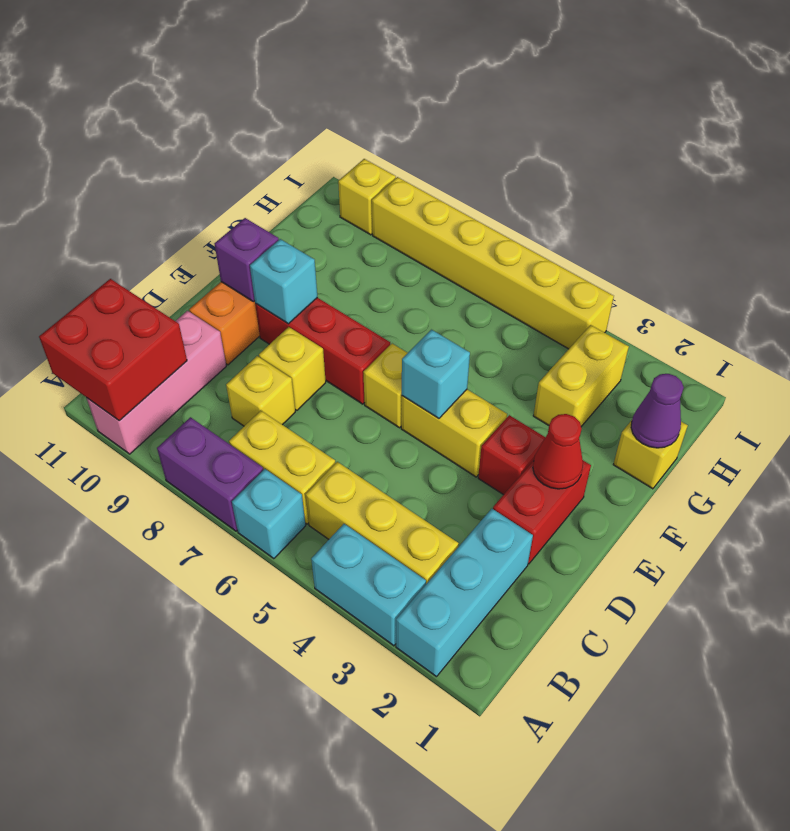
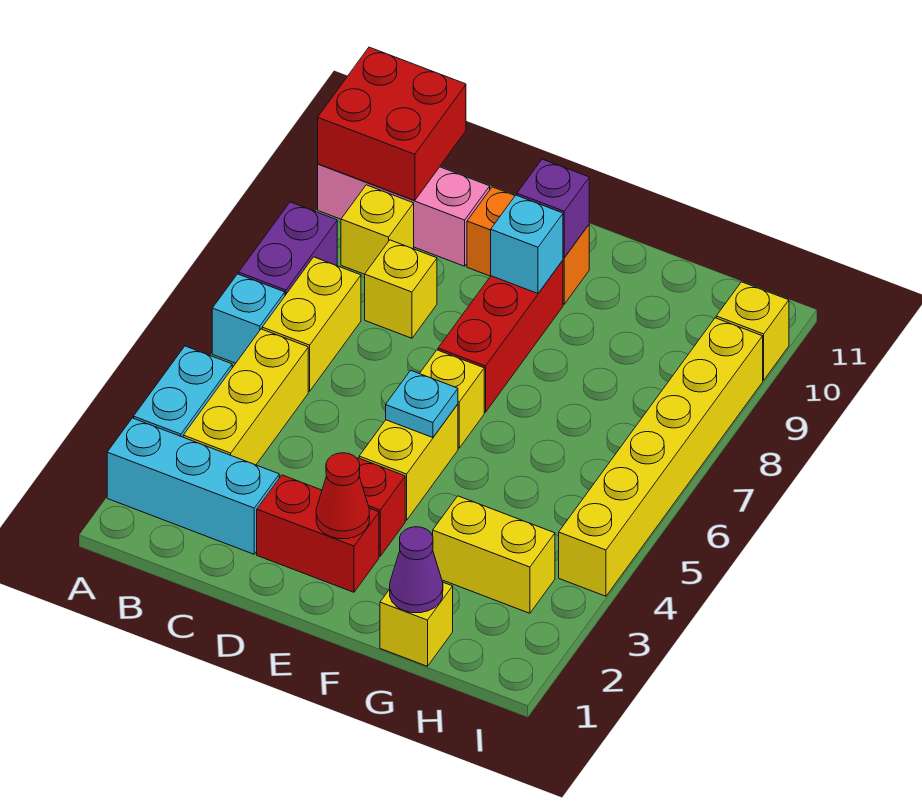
yellow 1x1 brick [259,327,326,410] -> yellow 1x1 brick moved to [341,185,414,274]
cyan 1x1 brick [402,330,470,419] -> cyan 1x1 plate [386,370,458,438]

